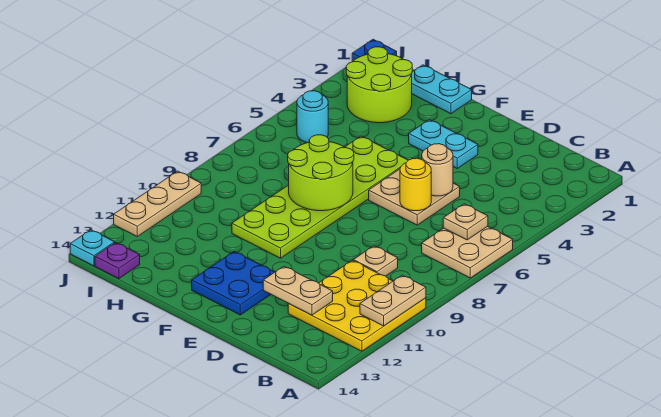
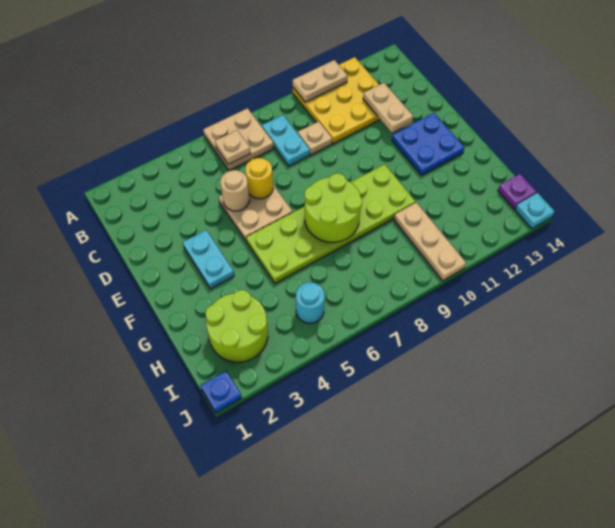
cyan 1x2 plate [411,65,472,114] -> cyan 1x2 plate moved to [262,115,310,166]
tan 1x3 plate [114,171,201,236] -> tan 1x3 plate turned to [394,203,466,281]

